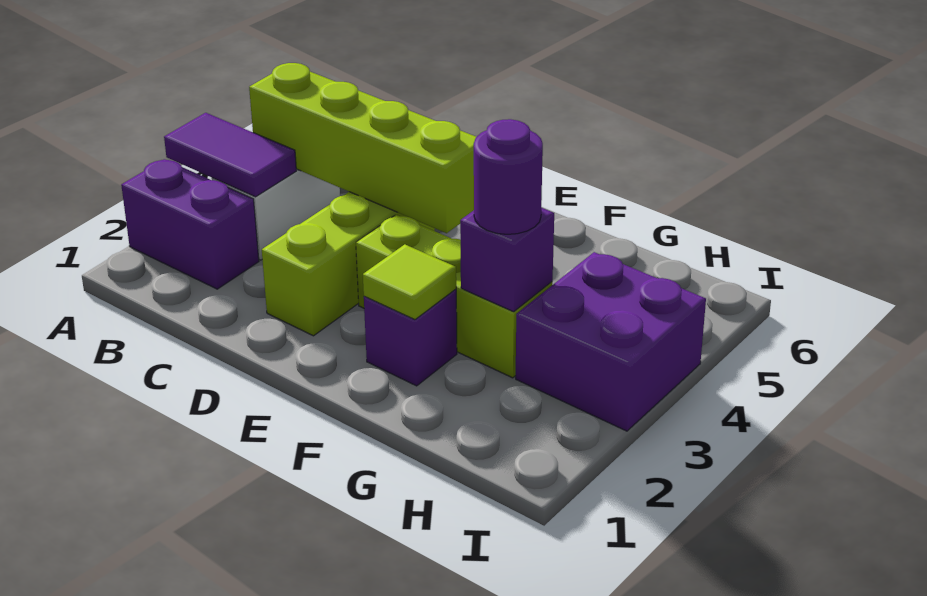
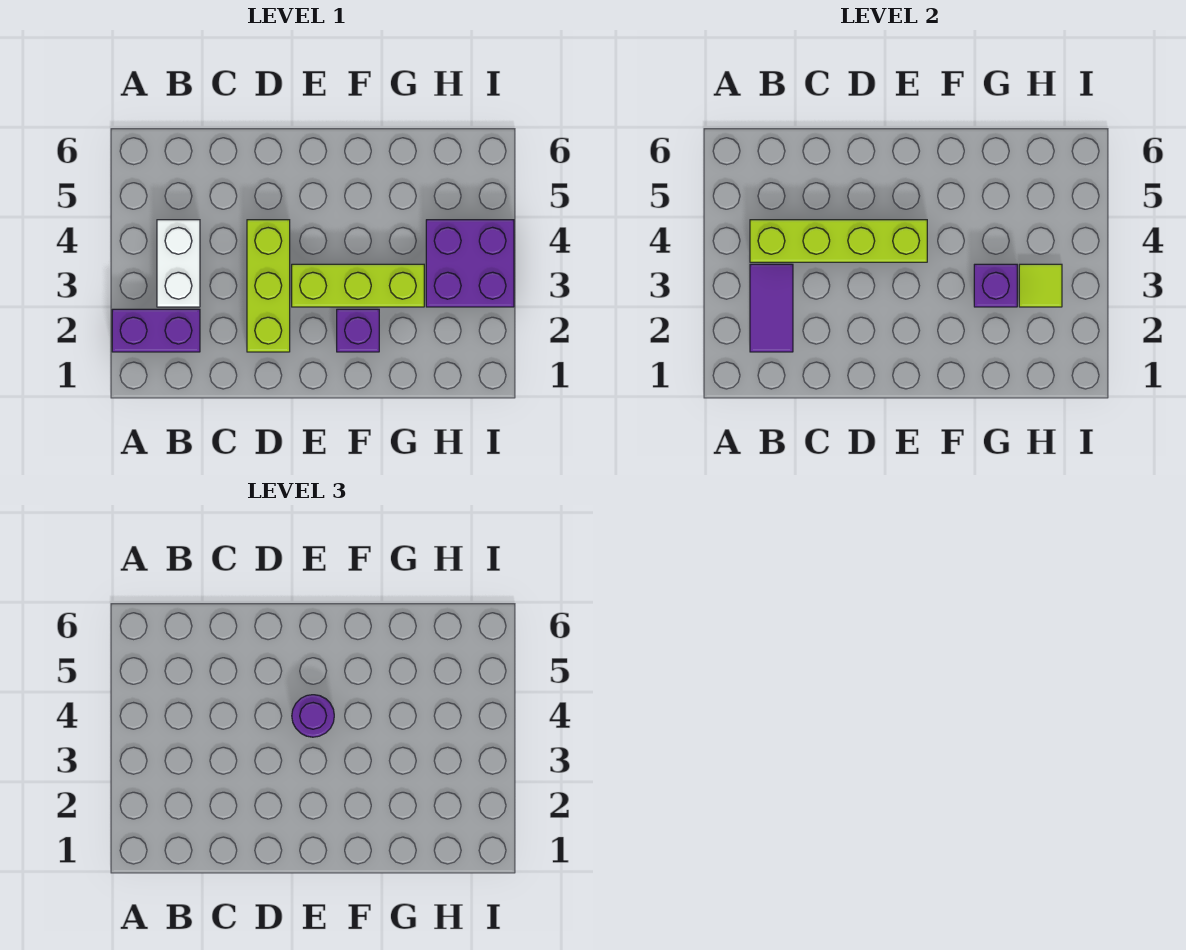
purple 1x2 tile [164,113,296,197] -> purple 1x2 tile turned to [750,264,793,352]
lime 1x1 tile [363,244,456,320] -> lime 1x1 tile moved to [1019,264,1062,307]
purple 1x1 round brick [474,119,543,234] -> purple 1x1 round brick moved to [292,695,334,737]

